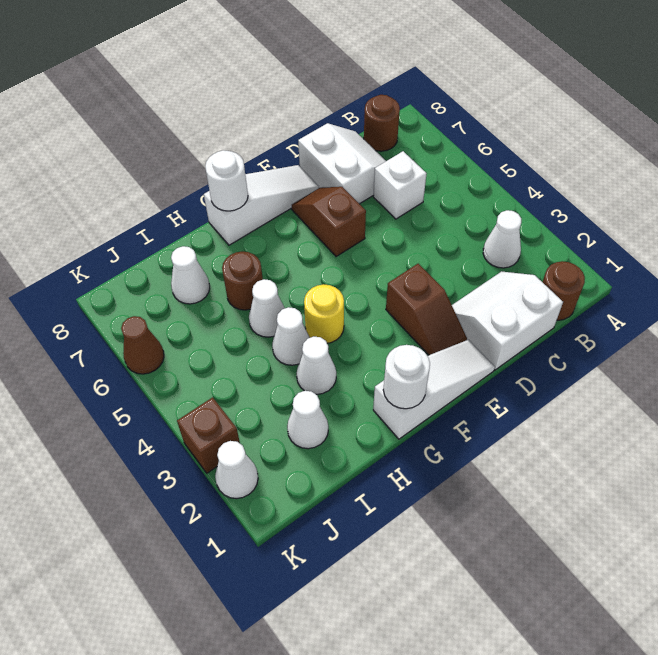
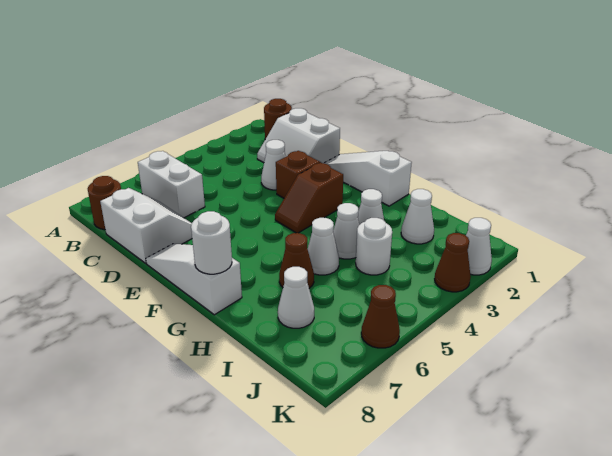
white 1x1 cone [483,210,521,268] -> white 1x1 cone moved to [261,140,286,190]
white 1x1 brick [373,151,427,219] -> white 1x2 brick [138,151,205,218]
white 2x2 slope [298,123,386,204] -> white 2x2 slope turned to [100,188,192,263]
brown 1x2 slope [292,187,366,257] -> brown 1x2 slope moved to [275,163,343,233]
white 1x1 round brick [383,345,430,409] -> white 1x1 round brick moved to [356,218,392,275]
yellow 1x1 round brick [304,284,344,343] -> none
brown 1x1 round brick [222,252,263,310] -> brown 1x1 cone [279,233,314,288]
brown 1x1 brick [177,397,240,473] -> brown 1x1 cone [435,233,471,292]

